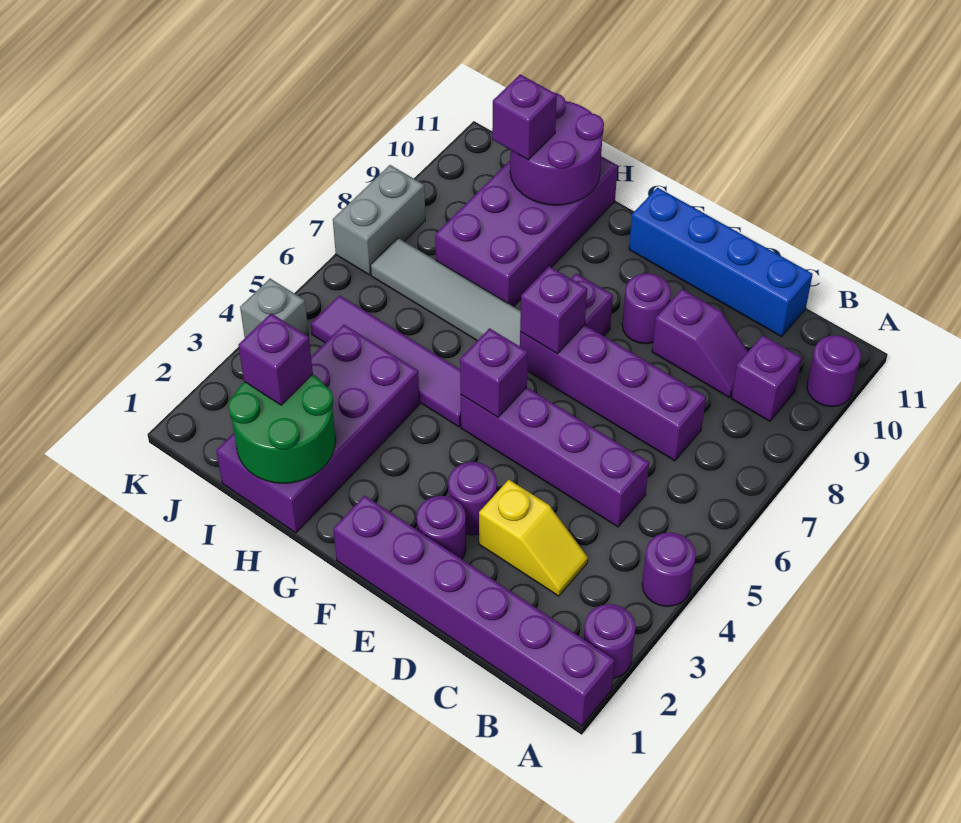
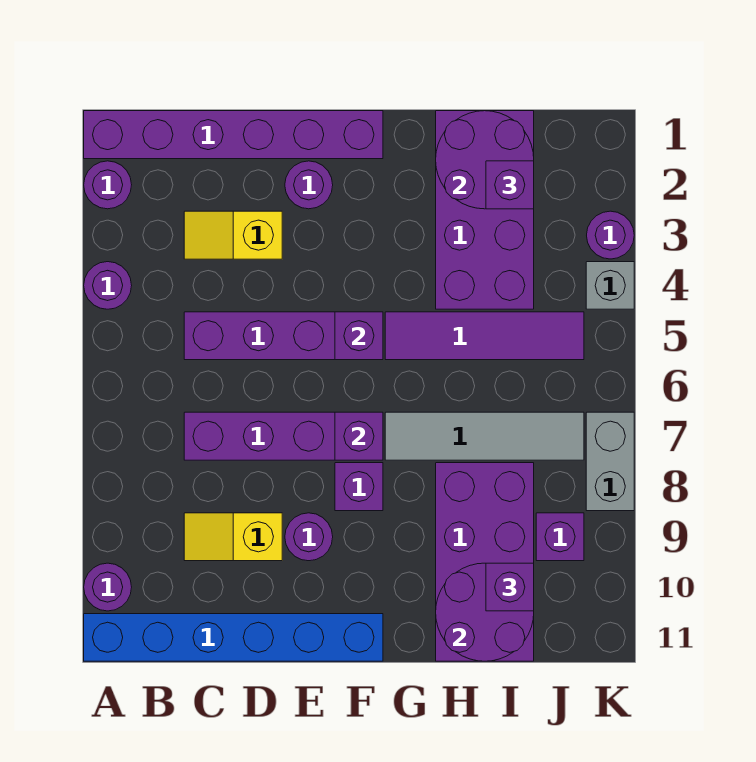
purple 1x1 brick [731,335,802,421] -> purple 1x1 brick moved to [536,513,584,561]
purple 1x2 slope [652,289,748,397] -> yellow 1x2 slope [184,513,282,561]
blue 1x4 brick [629,188,813,337] -> blue 1x6 brick [84,614,383,661]
purple 1x1 round brick [448,462,497,535] -> purple 1x1 round brick moved to [587,211,634,259]
green 2x2 round brick [228,374,335,483] -> purple 2x2 round brick [436,111,534,209]

